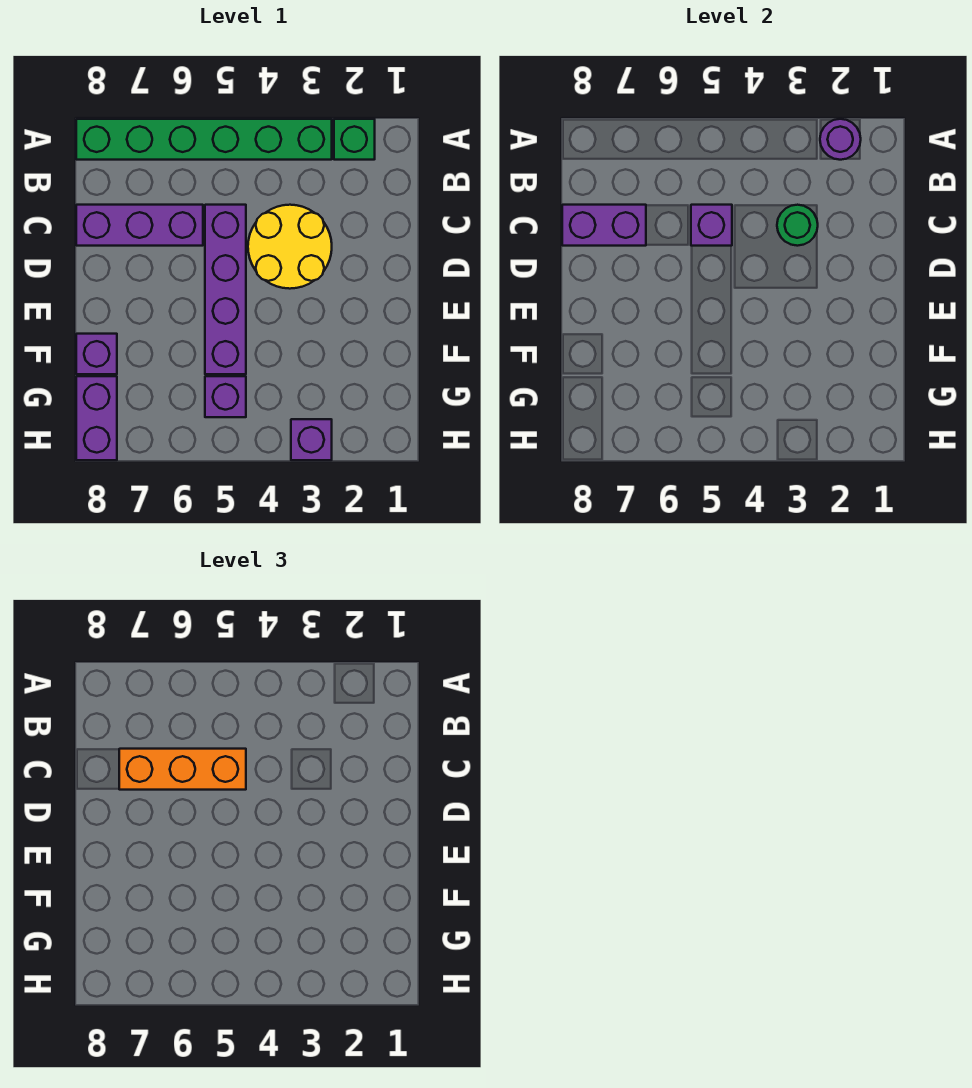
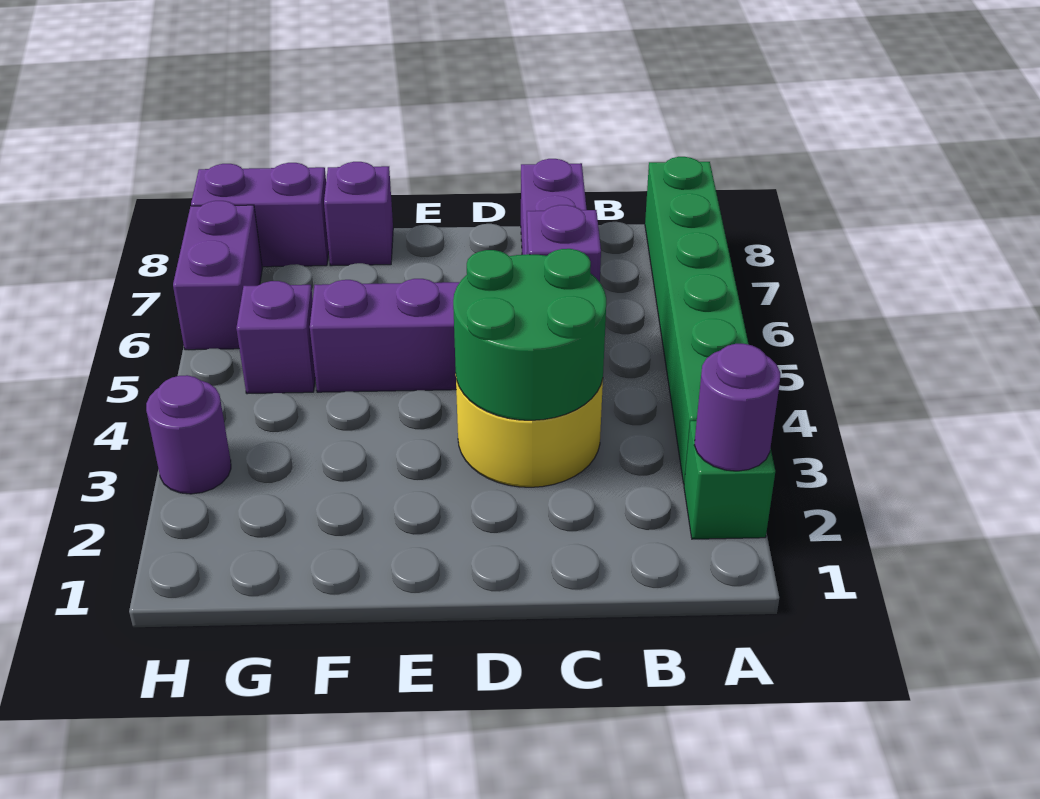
green 1x1 round brick [777,205,818,246] -> green 2x2 round brick [453,249,606,420]
orange 1x3 brick [119,749,246,790] -> none
purple 1x2 brick [562,205,646,246] -> purple 1x2 brick moved to [173,201,262,350]
purple 1x1 brick [291,419,332,460] -> purple 1x1 round brick [146,375,231,494]

